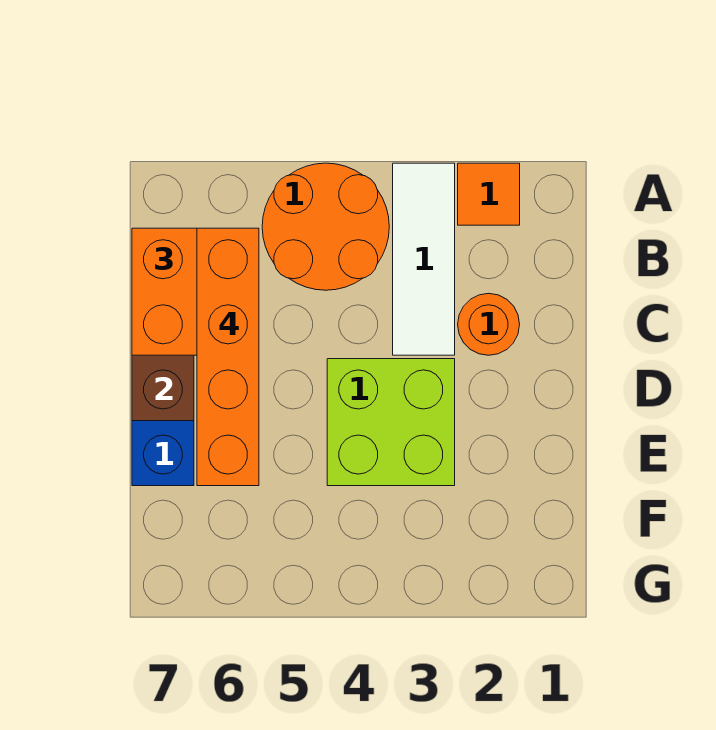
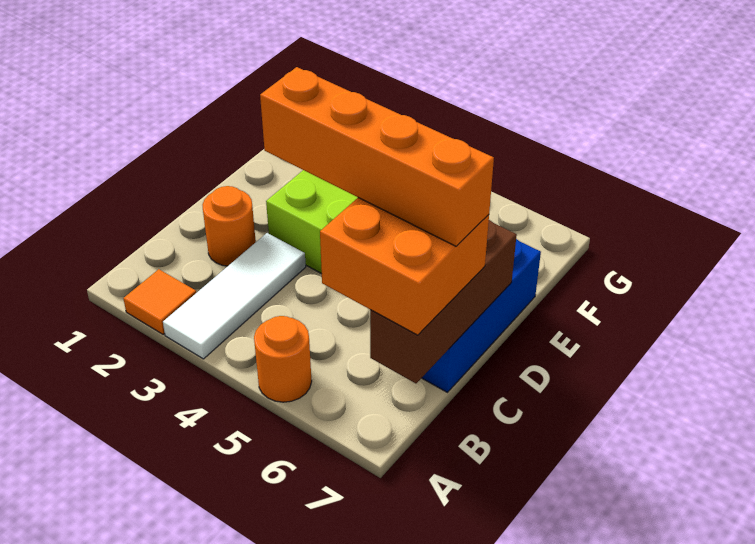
orange 2x2 round brick [262,163,389,290] -> orange 1x1 round brick [254,316,312,402]
orange 1x4 brick [197,228,259,486] -> orange 1x4 brick turned to [260,67,494,246]

